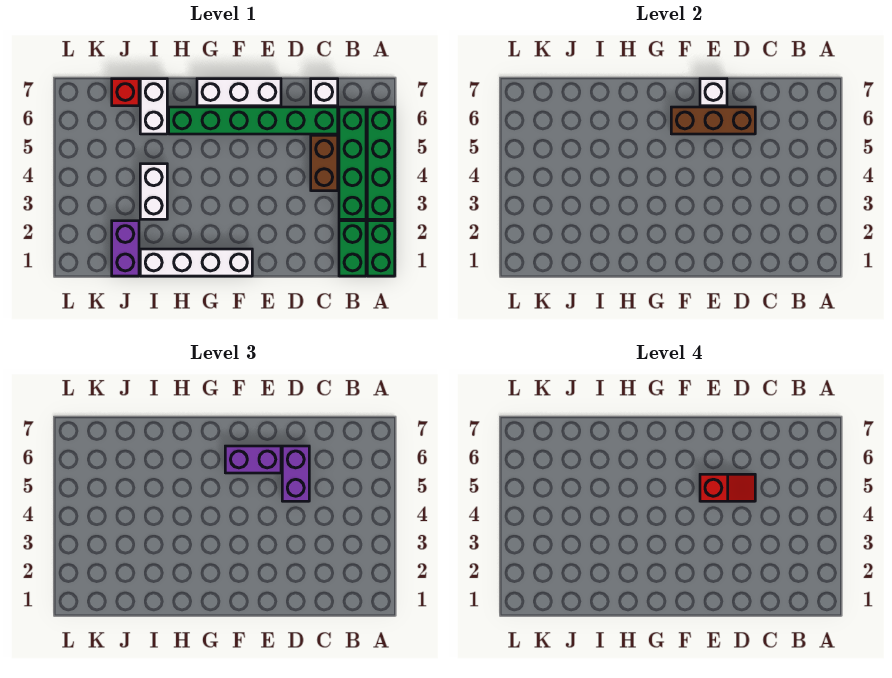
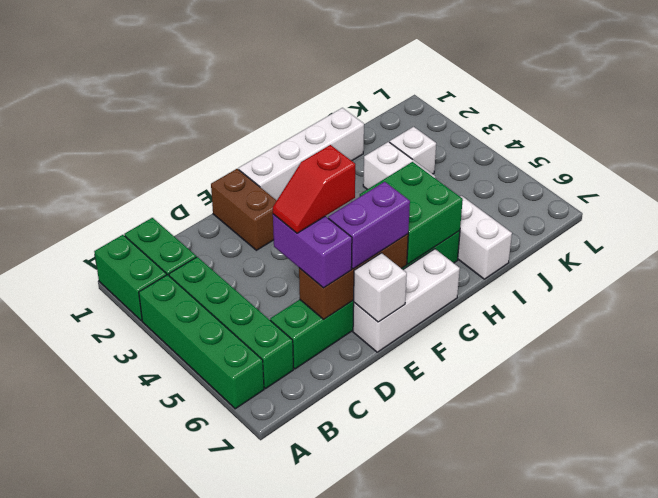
brown 1x2 brick [311,135,338,191] -> brown 1x2 brick moved to [211,169,277,250]
white 1x1 brick [311,79,338,106] -> white 1x1 brick moved to [390,127,436,174]
none -> green 2x2 brick [360,162,463,264]
purple 1x2 brick [112,221,139,276] -> none
red 1x1 brick [112,79,139,106] -> none

